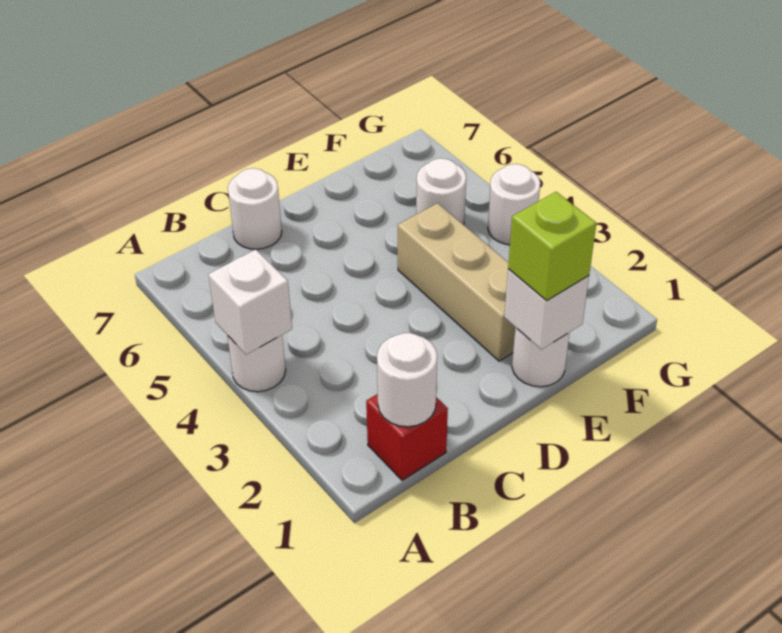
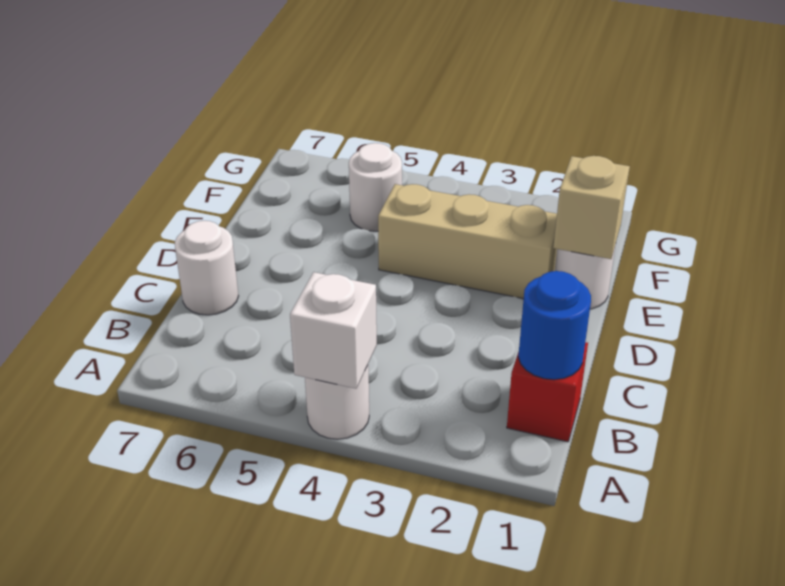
white 1x1 round brick [377,333,437,427] -> blue 1x1 round brick [518,271,591,380]
white 1x1 brick [504,269,589,349] -> tan 1x1 brick [553,156,630,259]
lime 1x1 brick [508,192,596,301] -> none
white 1x1 round brick [488,164,540,245] -> none

